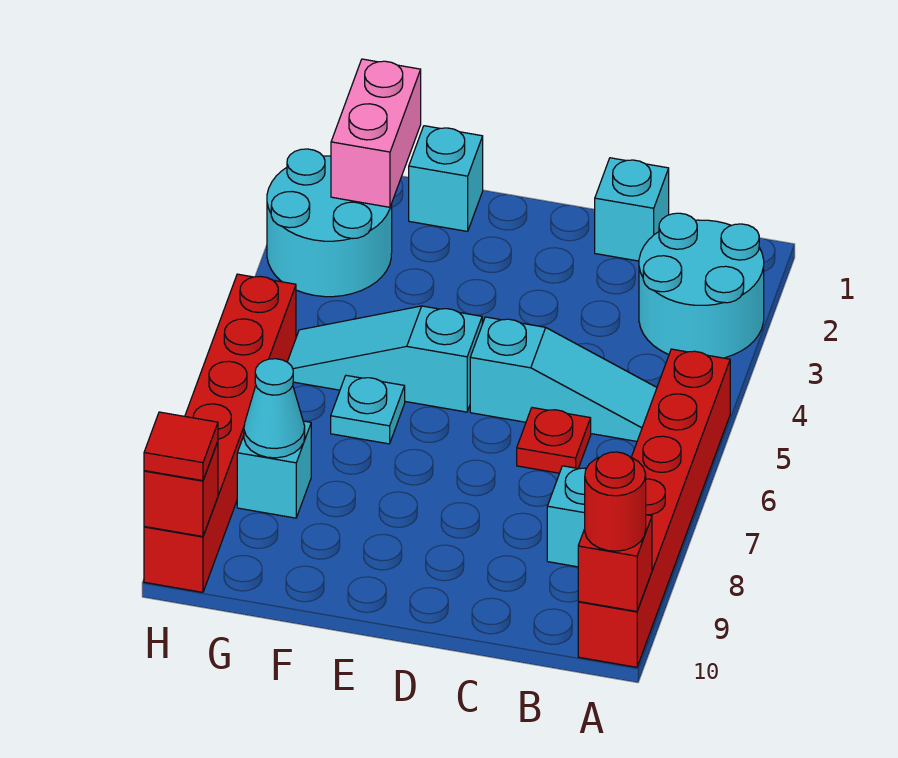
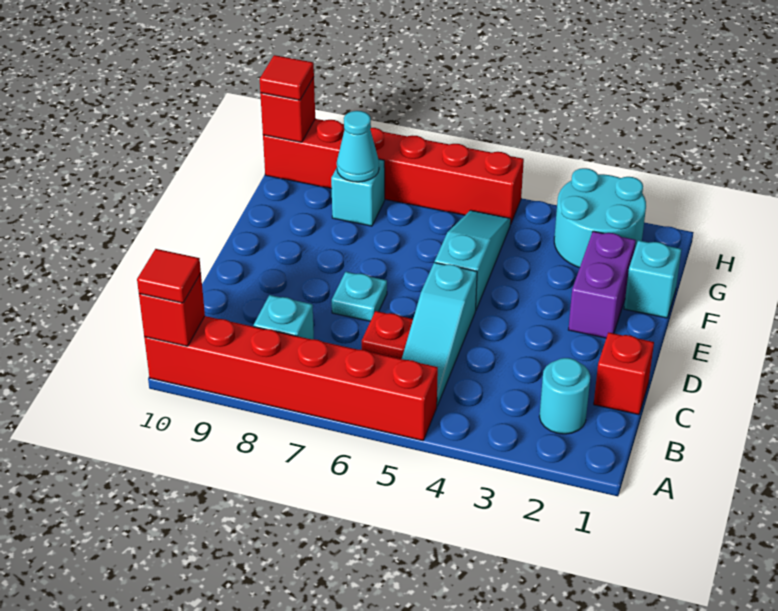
cyan 2x2 round brick [639,213,764,358] -> cyan 1x1 round brick [539,358,590,434]
red 1x1 round brick [585,452,646,551] -> red 1x1 tile [137,249,201,303]
cyan 1x1 brick [595,158,669,261] -> red 1x1 brick [594,332,654,415]
none -> purple 1x2 brick [568,231,636,338]
cyan 1x1 plate [331,375,405,444] -> cyan 1x1 plate moved to [332,272,387,321]
pink 1x2 brick [331,59,421,207] -> none

